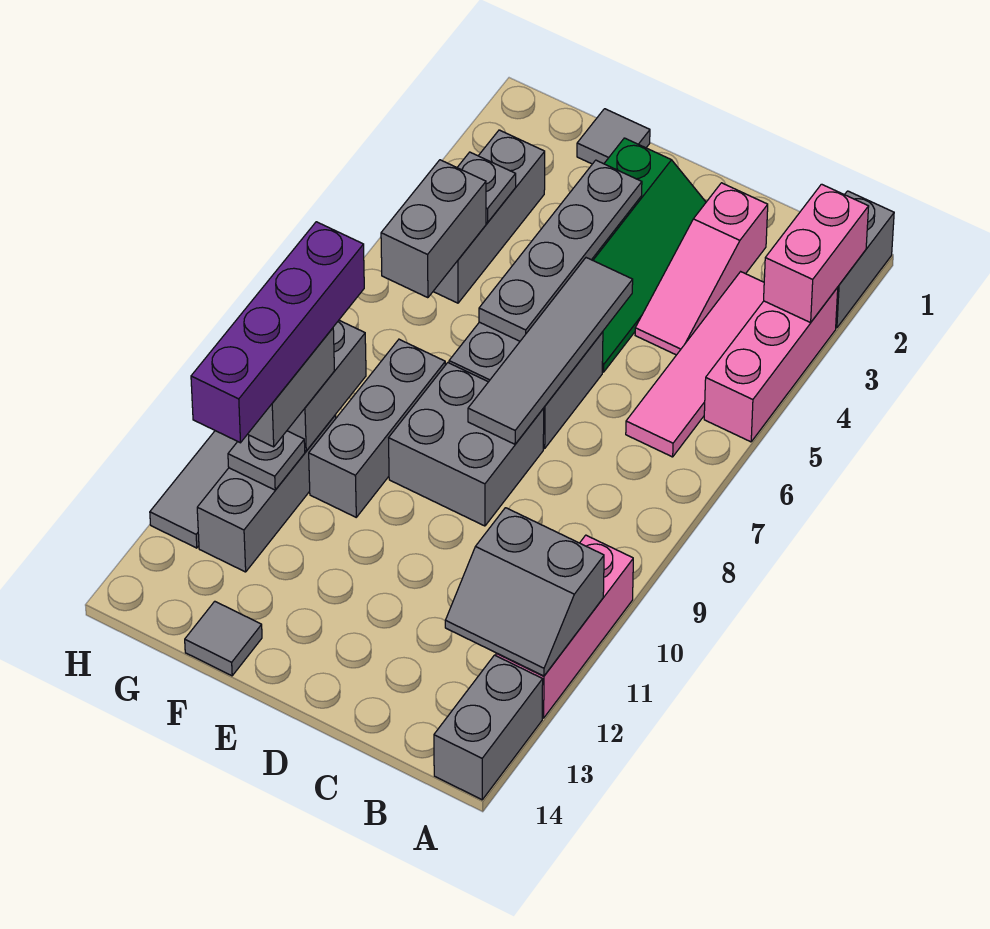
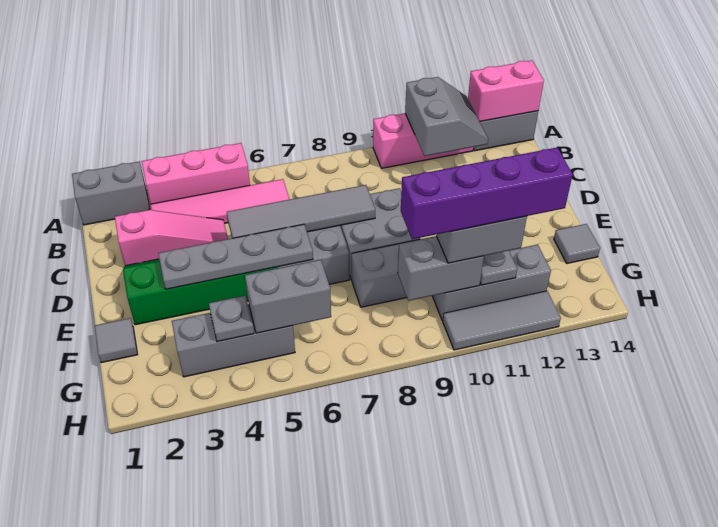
pink 1x2 brick [764,184,869,323] -> pink 1x2 brick moved to [468,60,544,122]

